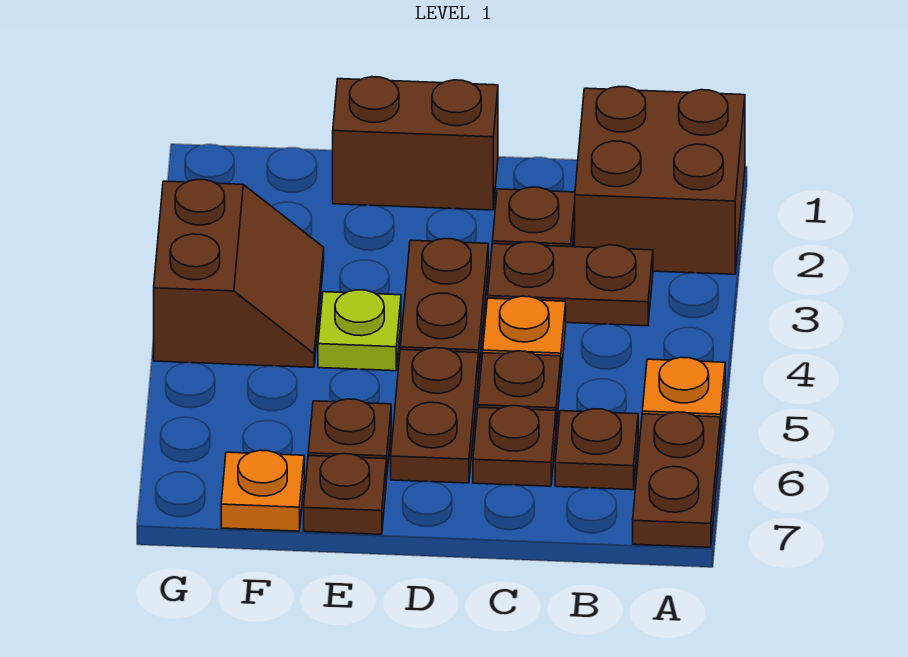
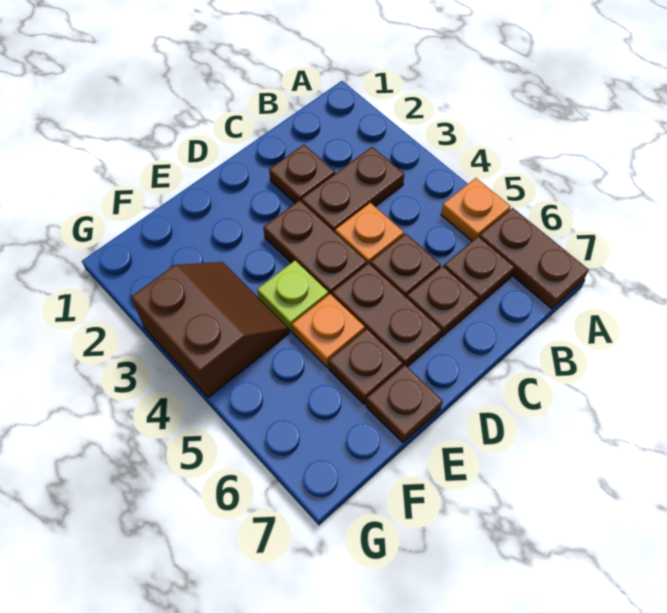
brown 2x2 brick [575,87,745,274] -> none
brown 1x2 brick [333,77,498,210] -> none
orange 1x1 plate [221,450,304,531] -> orange 1x1 plate moved to [292,294,365,367]

